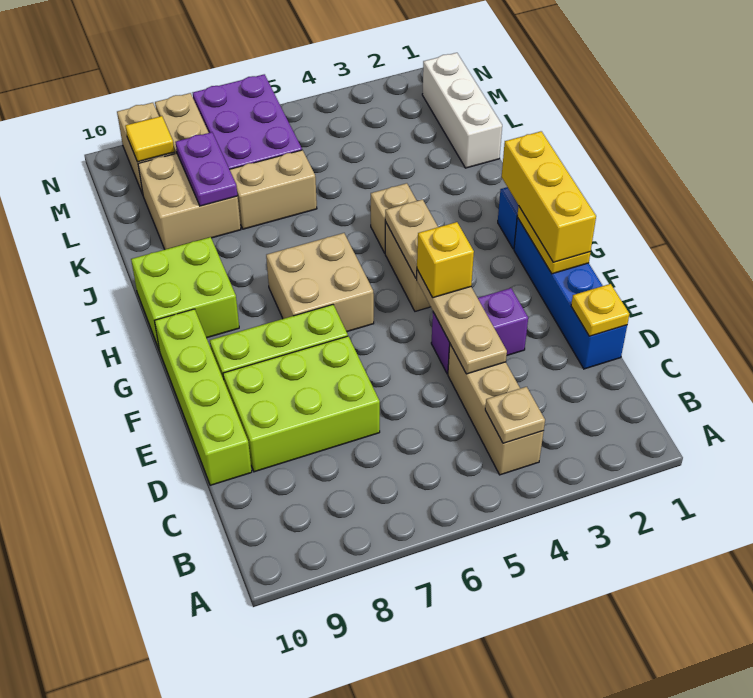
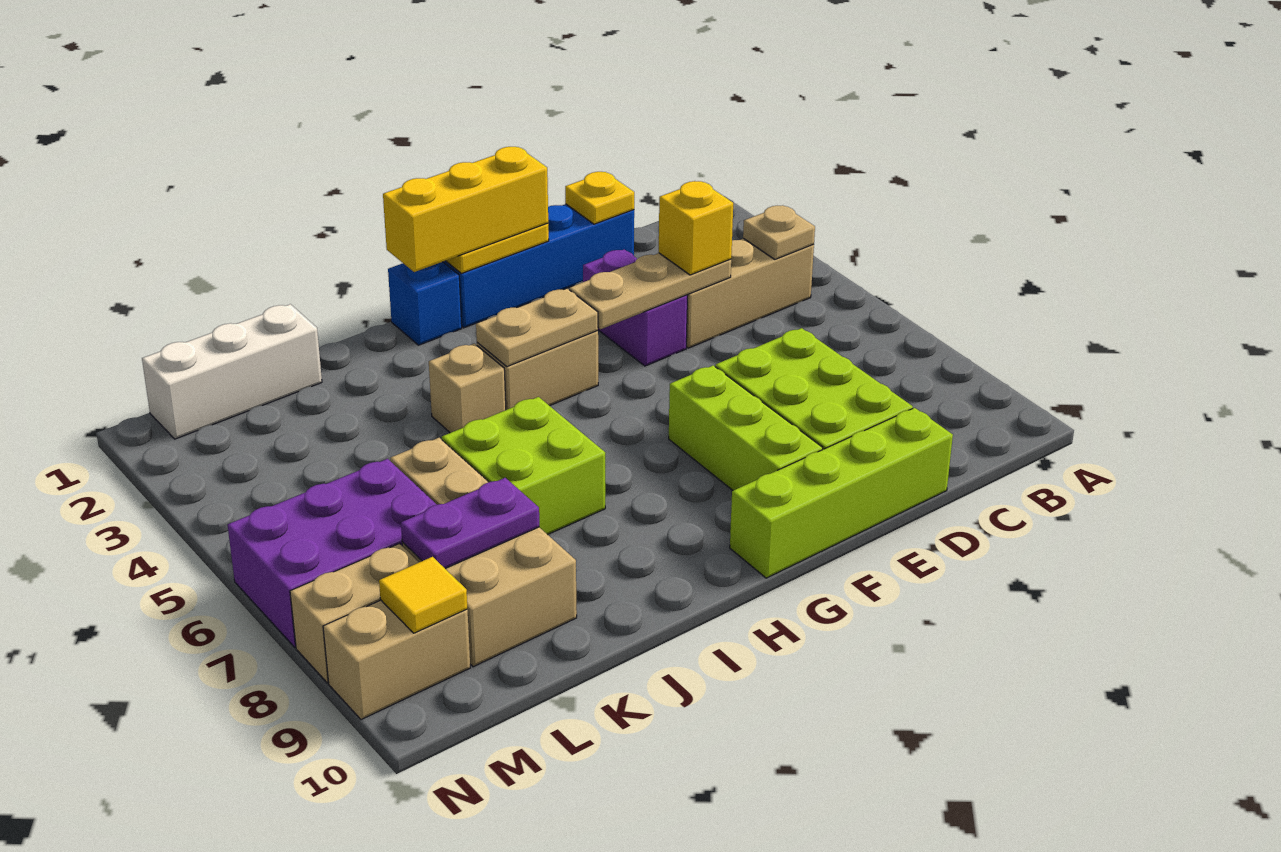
yellow 1x1 brick [417,222,474,298] -> yellow 1x1 brick moved to [659,181,733,275]
tan 2x2 brick [266,233,374,332] -> none
lime 2x2 brick [131,237,239,351] -> lime 2x2 brick moved to [442,397,605,535]

